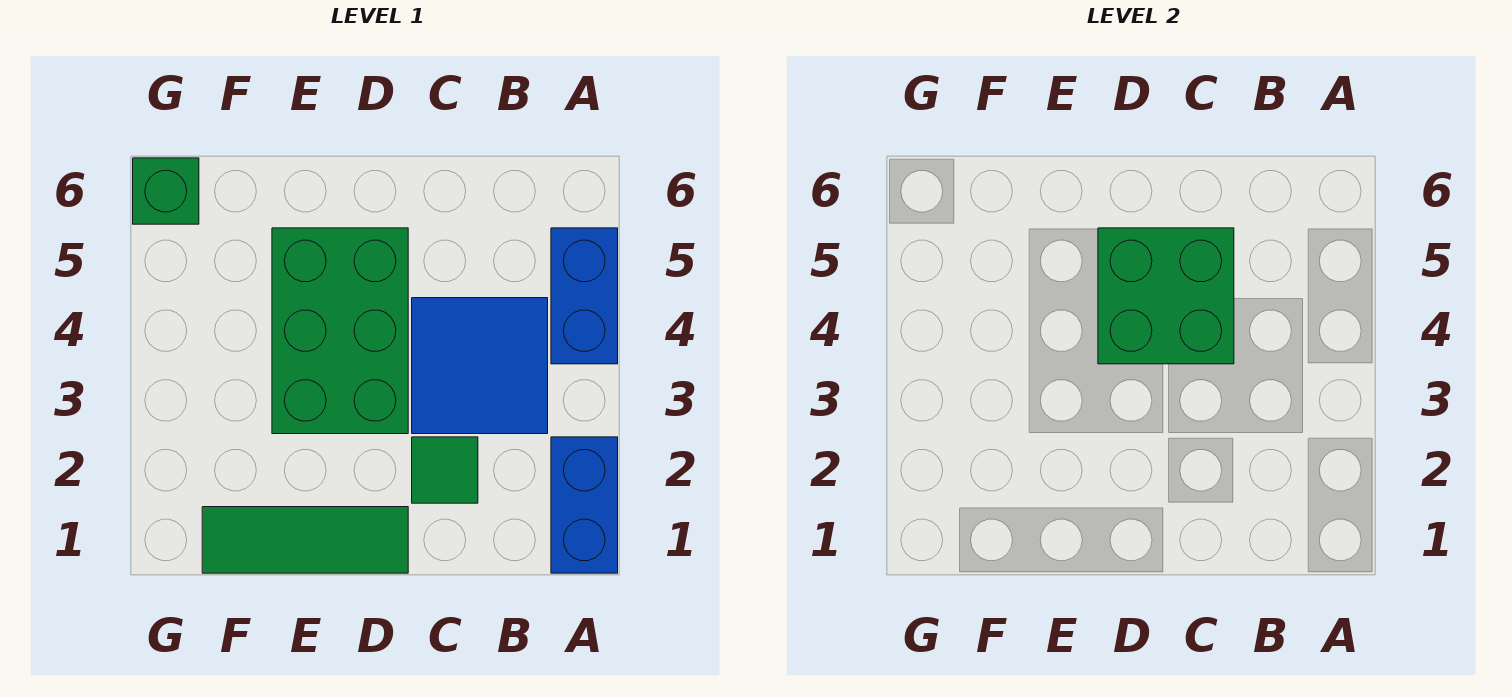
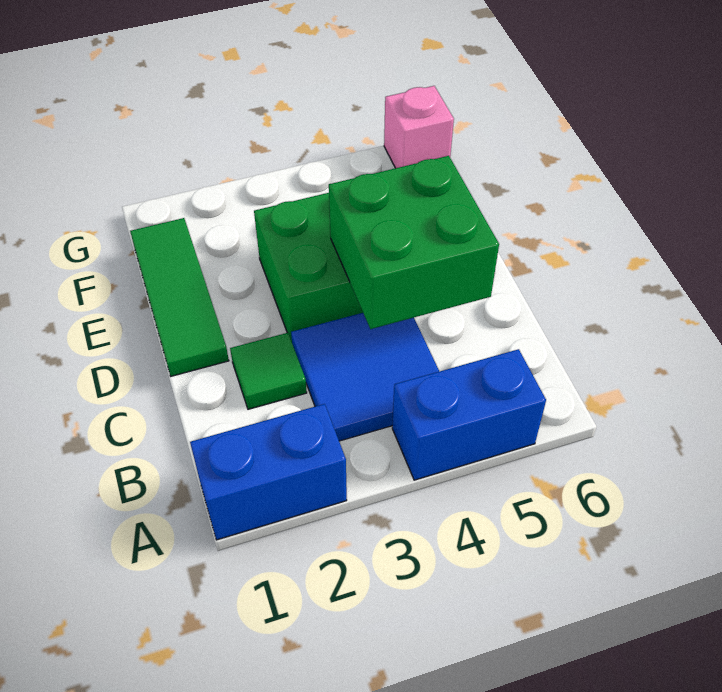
green 1x1 brick [133,158,199,224] -> pink 1x1 brick [384,86,454,168]

